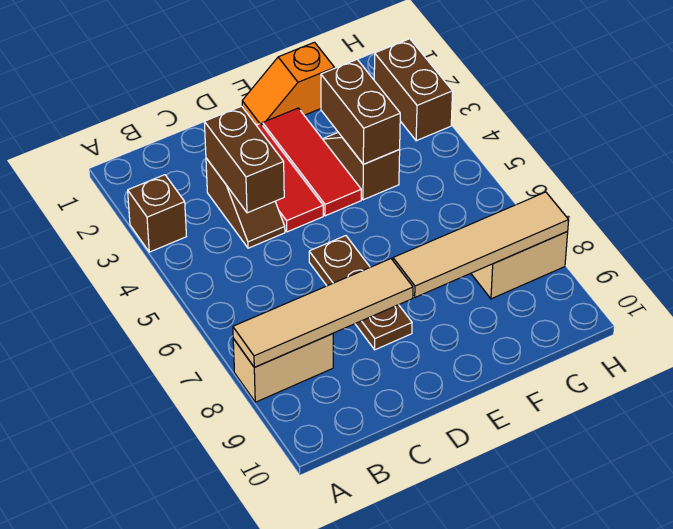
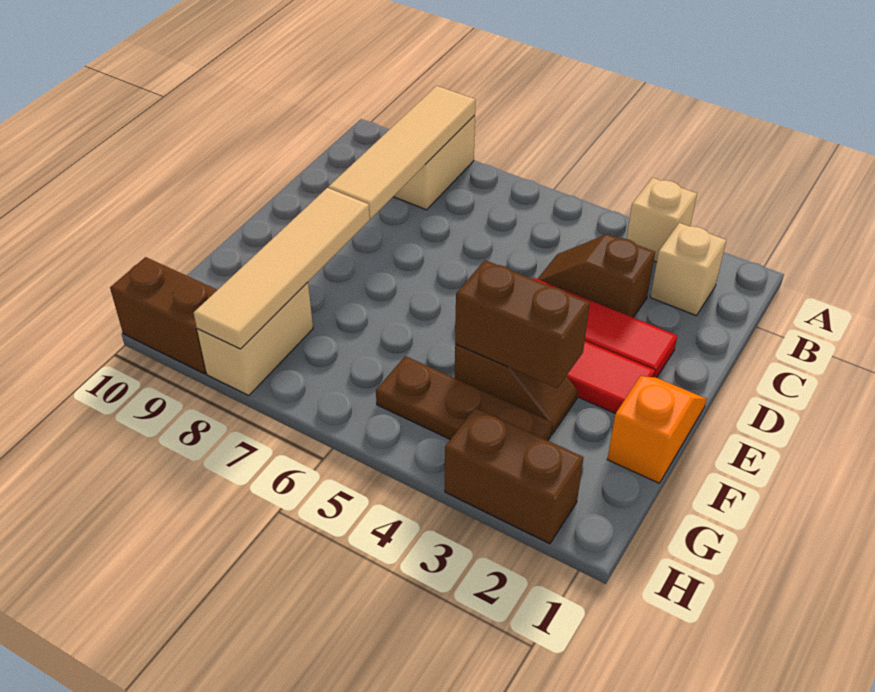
brown 1x1 brick [128,175,186,252] -> tan 1x1 brick [627,178,697,262]
none -> tan 1x1 brick [650,223,726,316]
brown 1x2 brick [204,106,284,213] -> brown 1x2 brick moved to [110,257,217,374]
brown 1x3 plate [309,236,412,350] -> brown 1x3 plate moved to [376,356,552,440]

